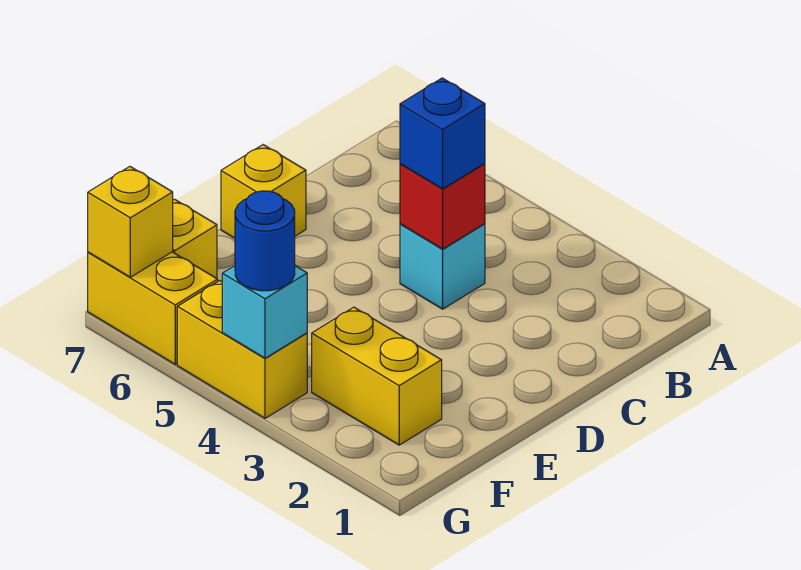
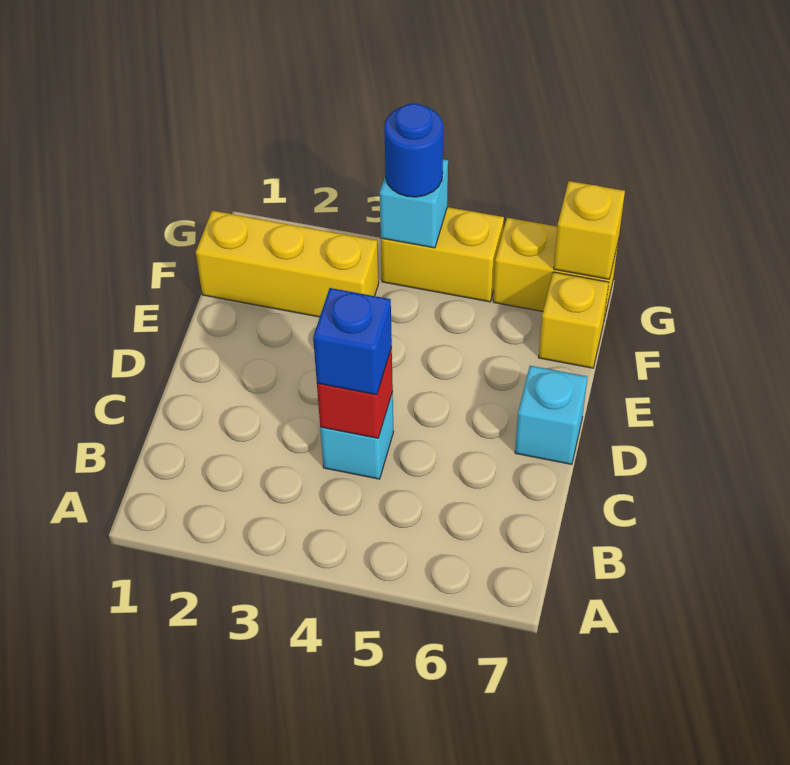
yellow 1x1 brick [221,145,306,238] -> cyan 1x1 brick [515,366,587,464]
yellow 1x2 brick [312,307,442,445] -> yellow 1x3 brick [196,211,379,317]

